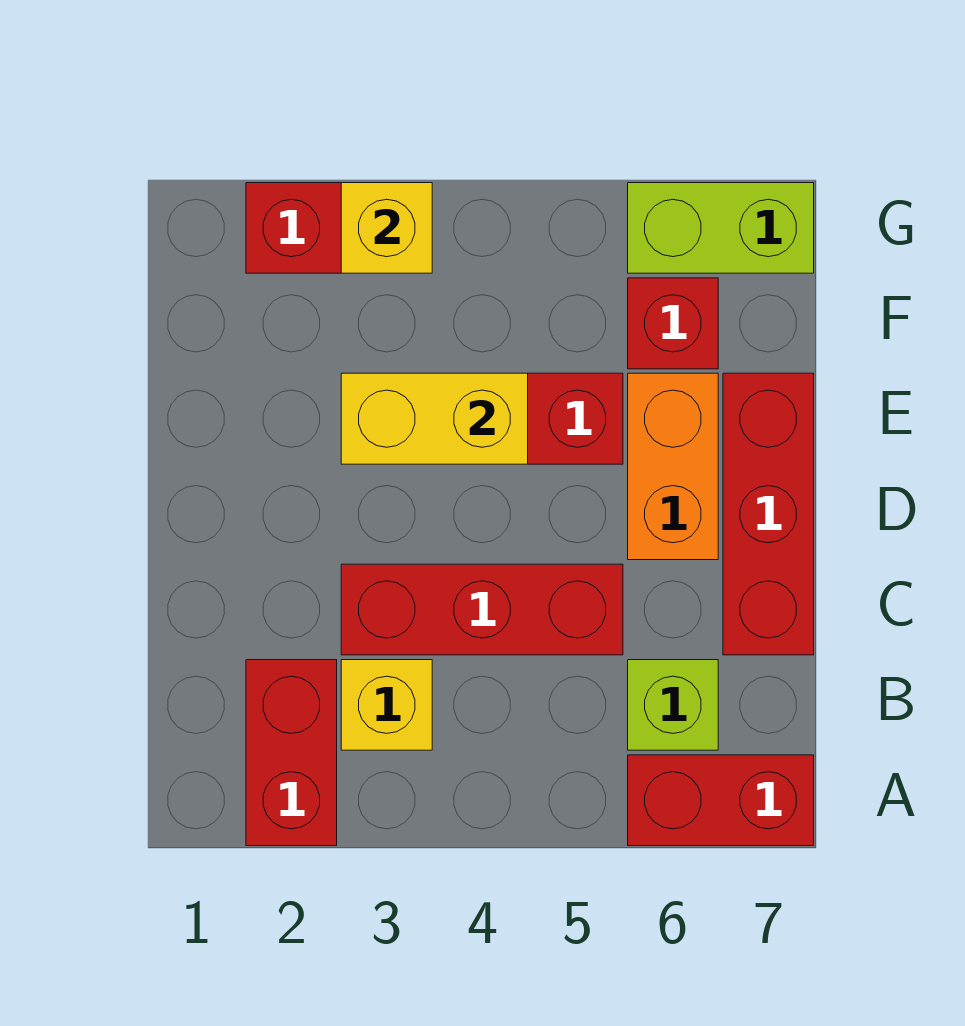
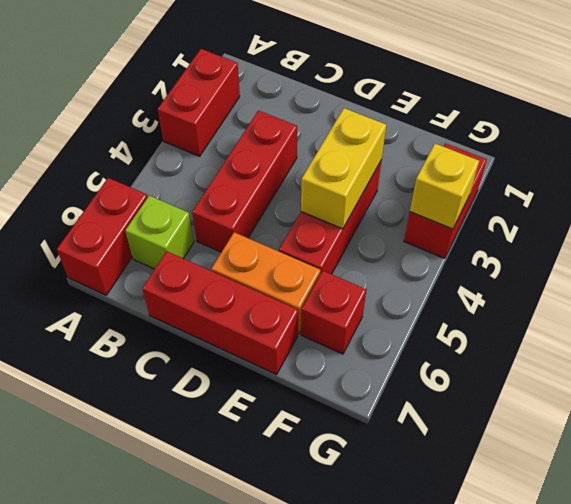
red 1x2 brick [246,660,337,846] -> red 1x2 brick turned to [158,49,240,156]
yellow 1x1 brick [341,660,432,750] -> none
lime 1x2 brick [628,183,814,273] -> none

